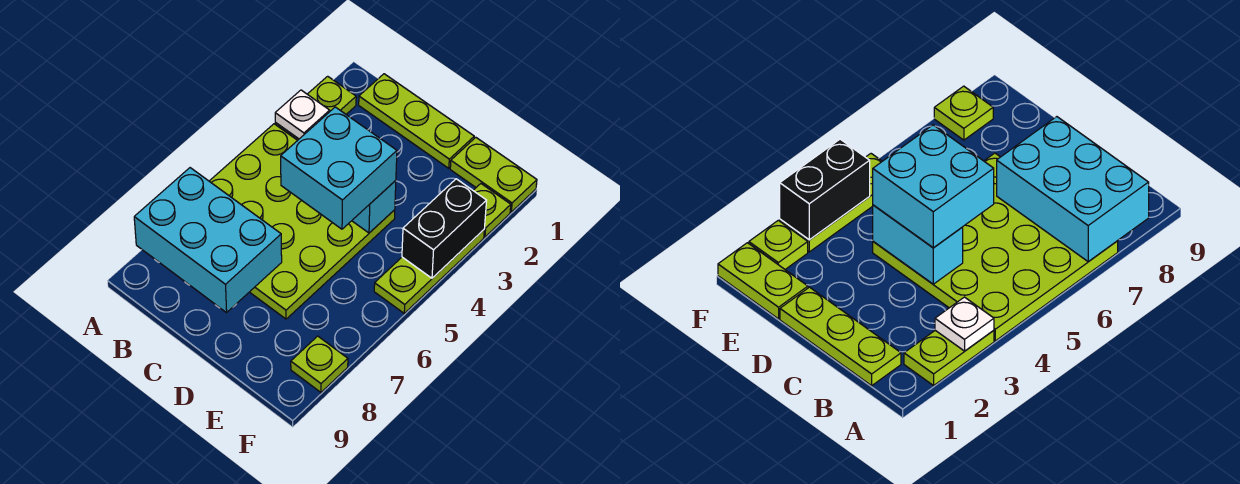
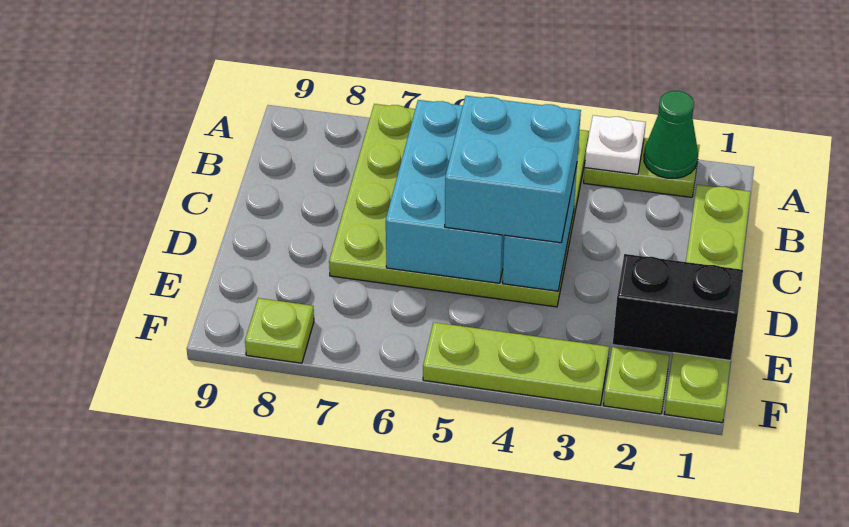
none -> green 1x1 cone [644,91,698,178]
cyan 2x3 brick [134,168,282,313] -> cyan 2x3 brick moved to [386,100,504,283]
black 1x2 brick [402,179,487,278] -> black 1x2 brick moved to [613,254,743,361]

